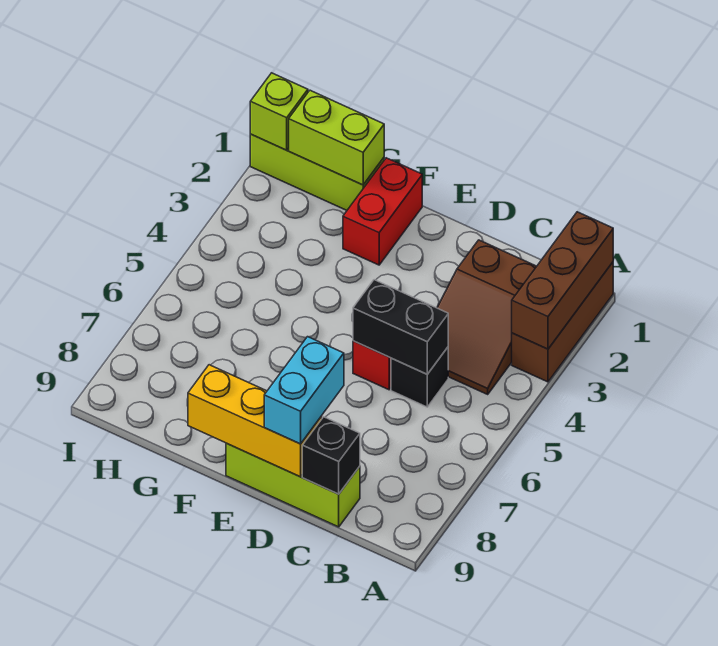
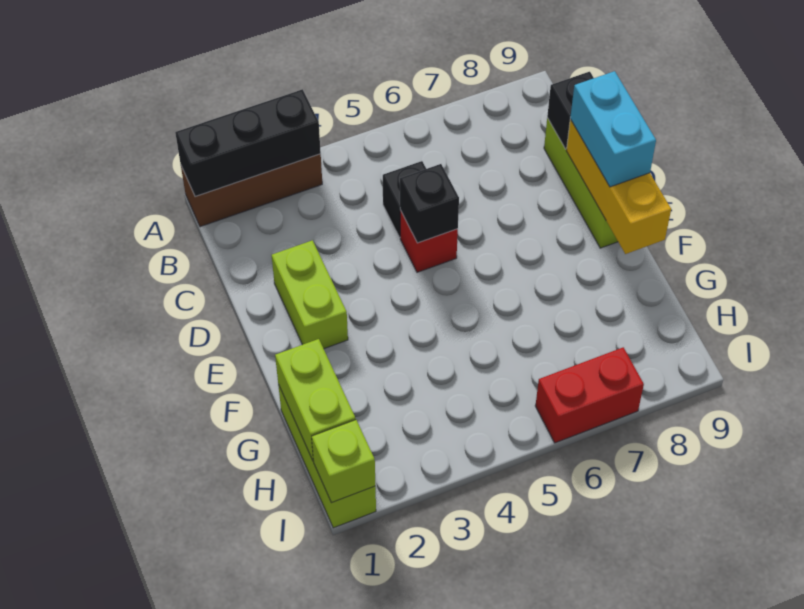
brown 1x3 brick [512,212,613,349] -> black 1x3 brick [175,89,321,197]
brown 2x3 slope [437,240,537,394] -> none
black 1x2 brick [353,280,448,374] -> black 1x1 brick [400,164,459,243]
none -> lime 1x2 brick [272,240,348,349]
cyan 1x2 brick [264,337,344,444] -> cyan 1x2 brick turned to [570,71,656,187]
red 1x2 brick [343,158,422,265] -> red 1x2 brick moved to [535,347,644,443]

